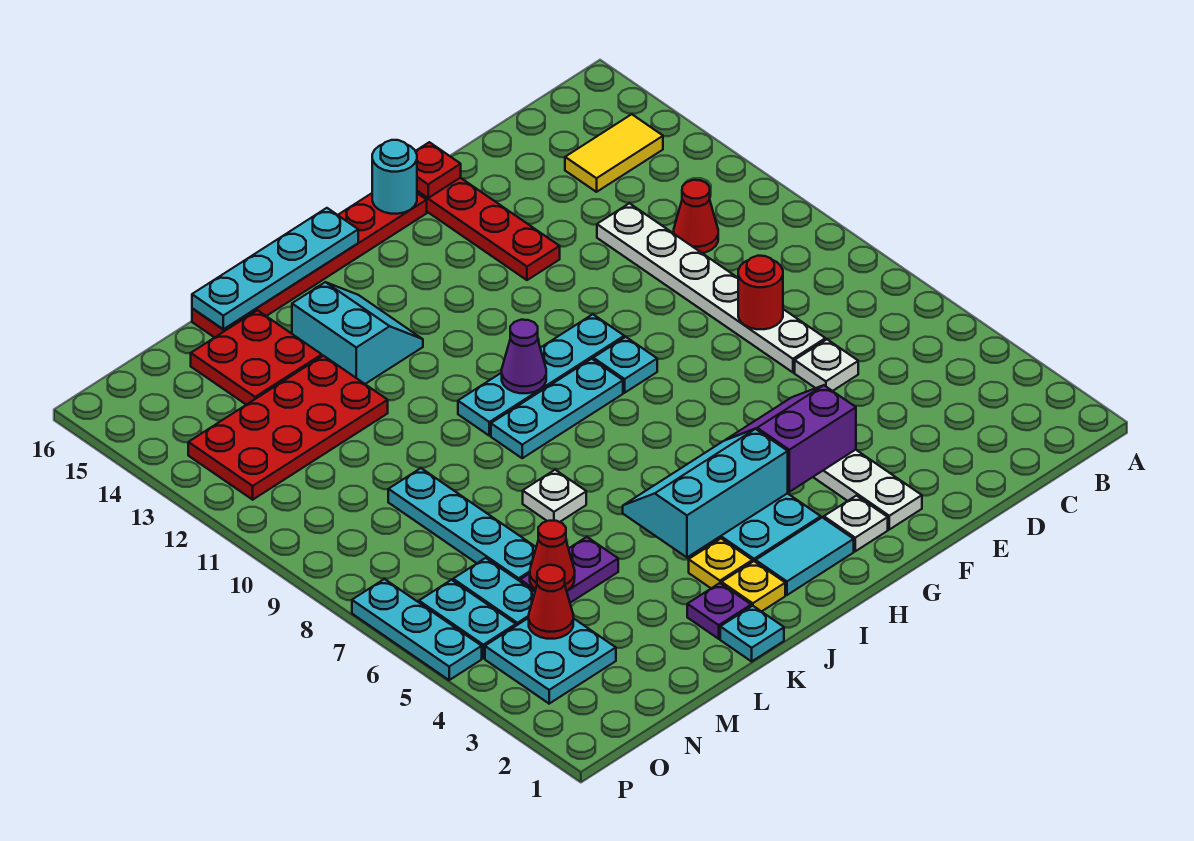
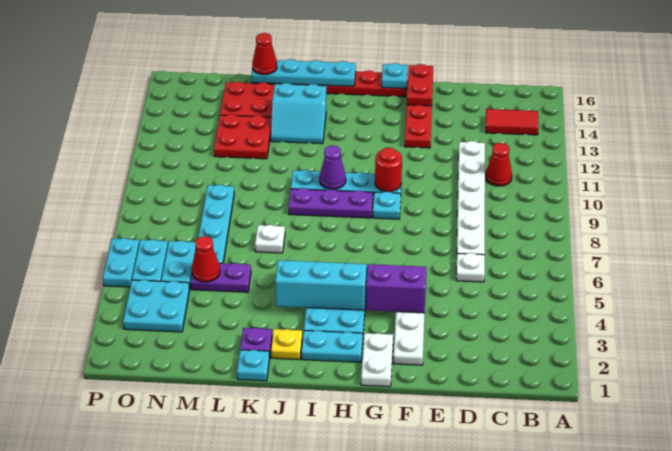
yellow 1x2 tile [565,114,663,192] -> red 1x2 tile [486,109,539,135]
red 1x1 round brick [738,256,783,329] -> red 1x1 round brick moved to [375,148,402,192]
red 1x1 plate [416,142,461,198] -> red 1x2 plate [407,64,433,106]
white 1x1 plate [824,496,888,551] -> white 1x2 plate [361,333,393,387]
cyan 1x1 round brick [372,140,417,214] -> cyan 1x1 plate [382,63,407,88]
cyan 1x2 tile [756,517,854,595] -> cyan 1x2 plate [301,330,363,362]
cyan 1x3 plate [491,359,623,458] -> purple 1x3 plate [289,188,373,218]
yellow 1x1 plate [689,539,752,588] -> none
cyan 2x2 slope [292,282,423,384] -> cyan 2x2 slope turned to [271,83,326,144]
red 2x4 plate [188,356,388,500] -> red 2x2 plate [214,114,272,159]
red 1x1 cone [529,565,573,639] -> red 1x1 cone moved to [252,33,277,75]
cyan 1x3 plate [352,579,482,680] -> cyan 1x2 plate [103,238,139,287]

